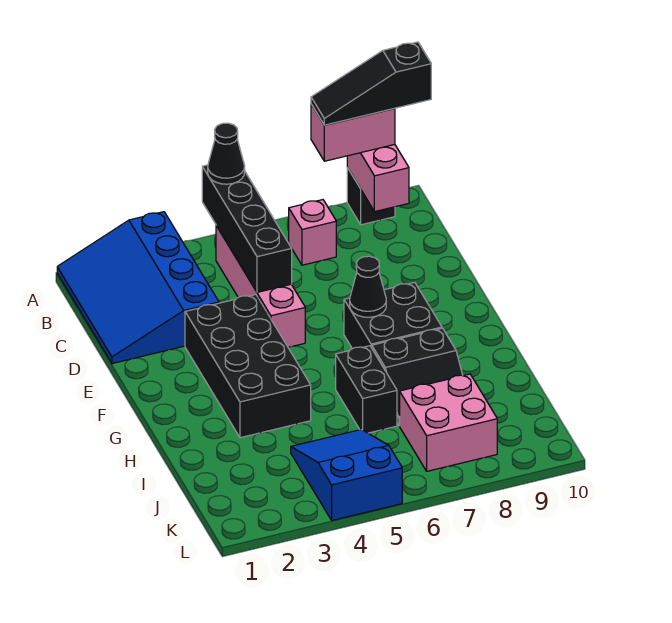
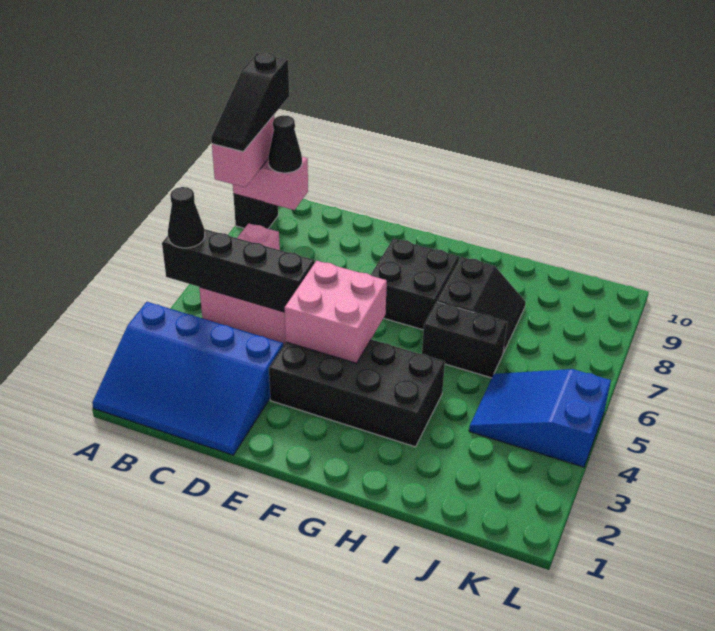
black 1x1 cone [350,256,386,317] -> black 1x1 cone moved to [268,115,302,173]
pink 2x2 brick [400,374,497,471] -> pink 2x2 brick moved to [285,261,387,363]

